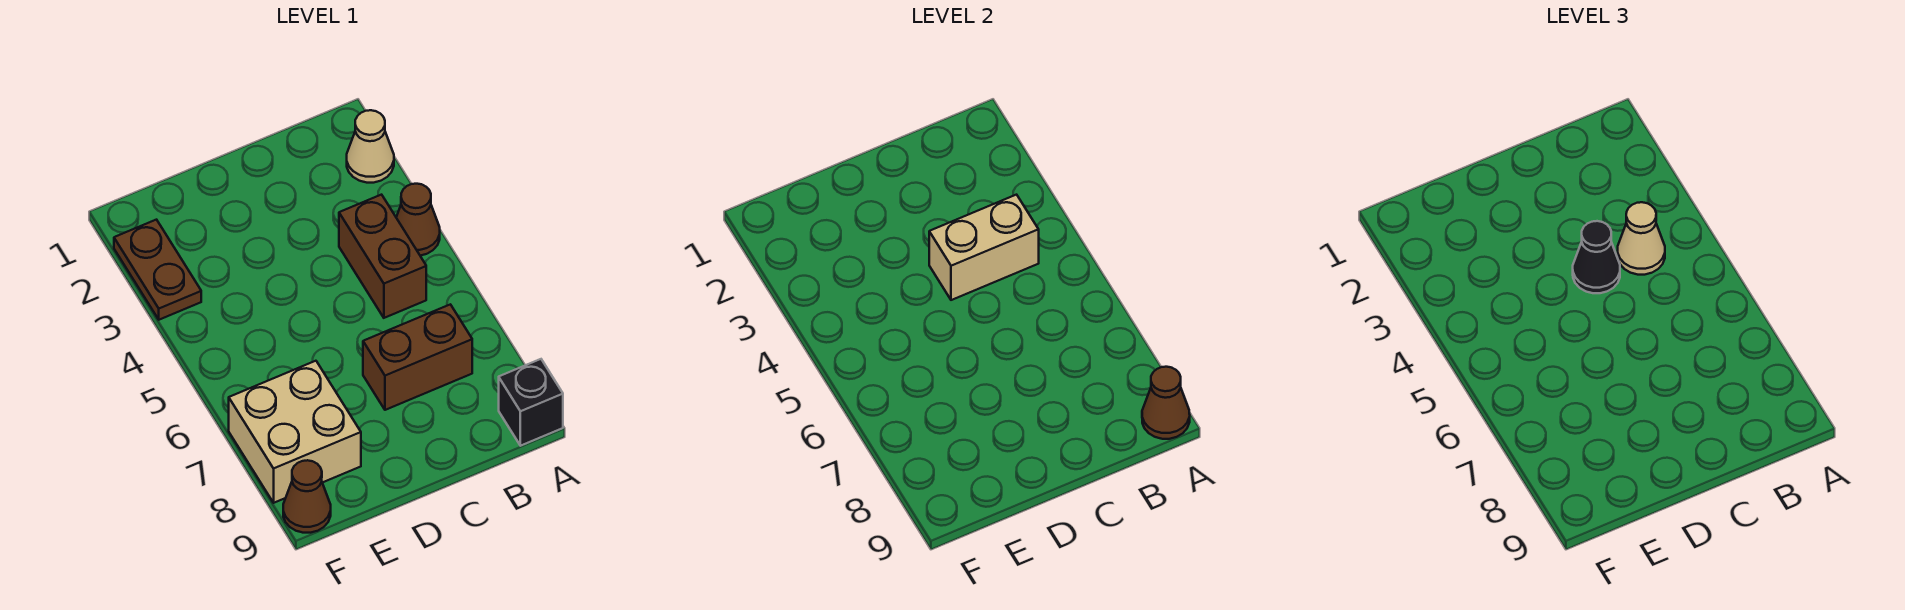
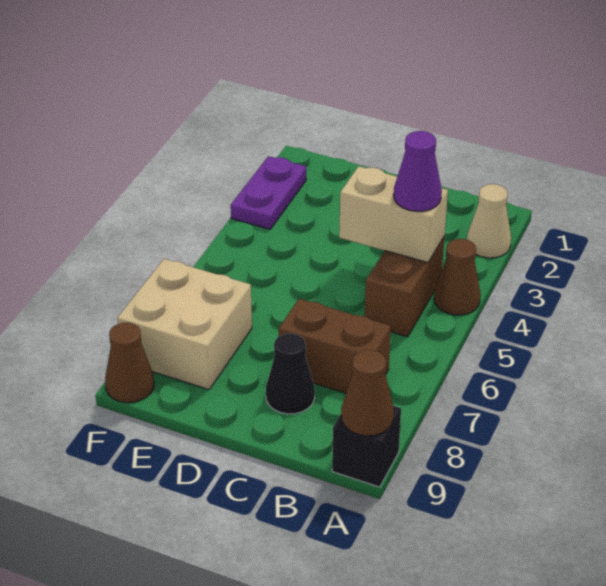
tan 1x1 cone [1618,202,1665,275] -> purple 1x1 cone [394,131,442,211]
black 1x1 cone [1573,221,1620,293] -> black 1x1 cone moved to [266,333,315,414]
brown 1x2 plate [114,220,201,320] -> purple 1x2 plate [231,156,306,229]

